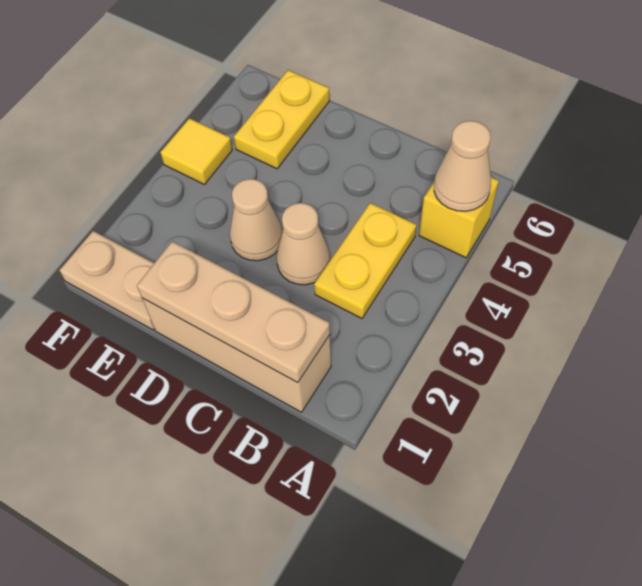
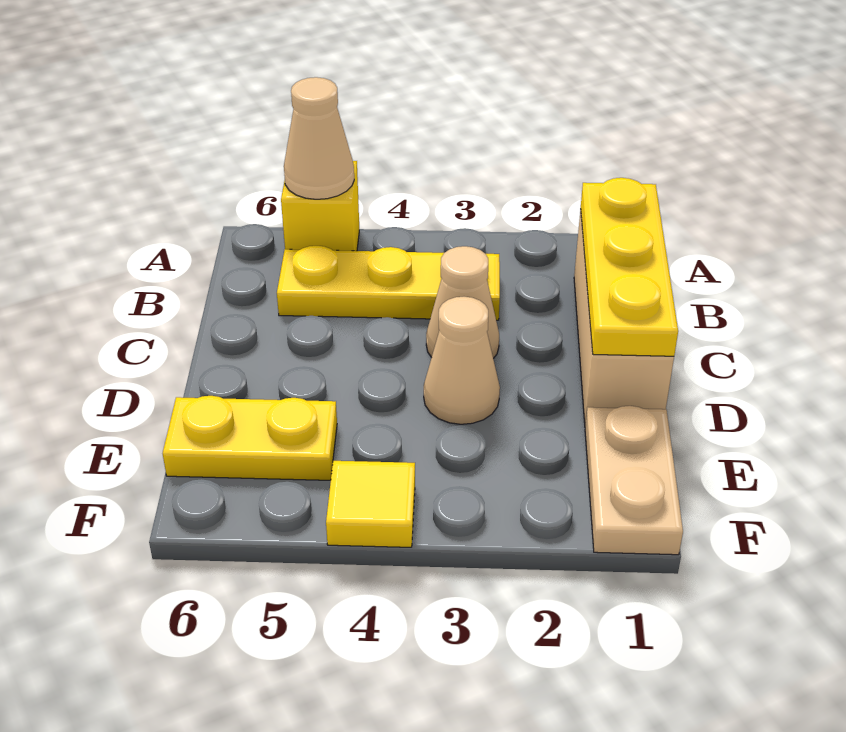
tan 1x3 plate [137,241,330,383] -> yellow 1x3 plate [581,178,678,356]
yellow 1x2 plate [314,203,417,318] -> yellow 1x3 plate [277,246,500,320]

